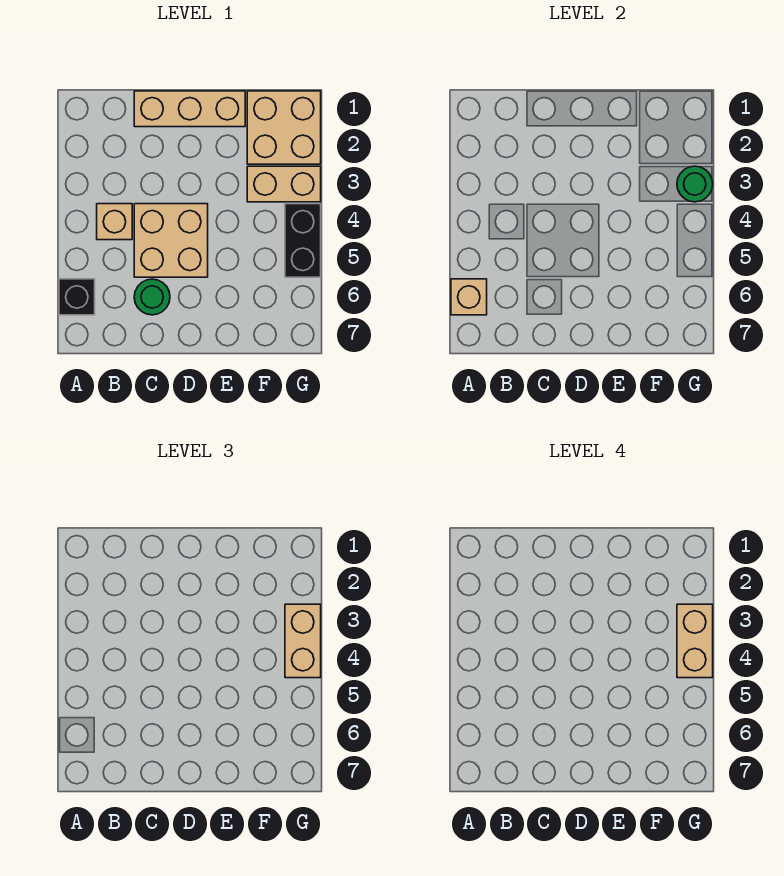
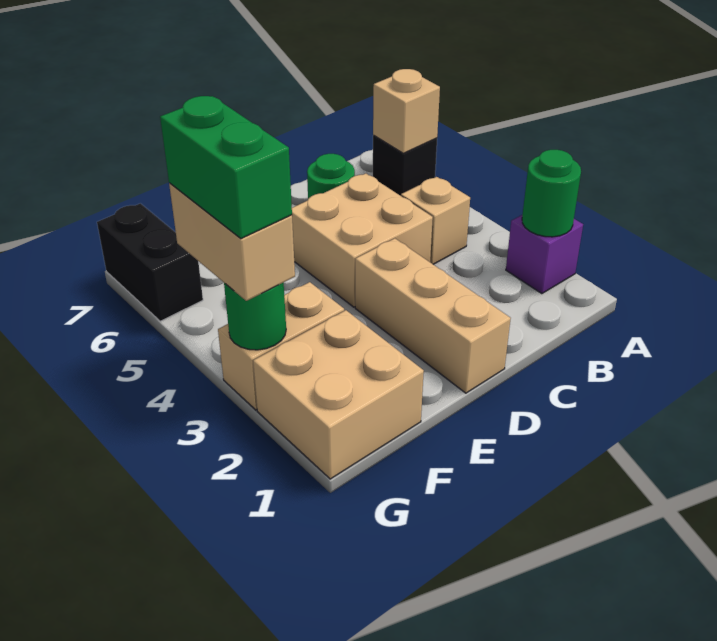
none -> purple 1x1 brick [506,215,583,294]
none -> green 1x1 round brick [522,150,581,237]
tan 1x3 brick [134,91,245,127] -> tan 1x3 brick turned to [355,238,511,393]
tan 1x2 brick [677,604,713,678] -> green 1x2 brick [160,96,292,239]
black 1x2 brick [285,204,321,277] -> black 1x2 brick moved to [97,203,203,321]

